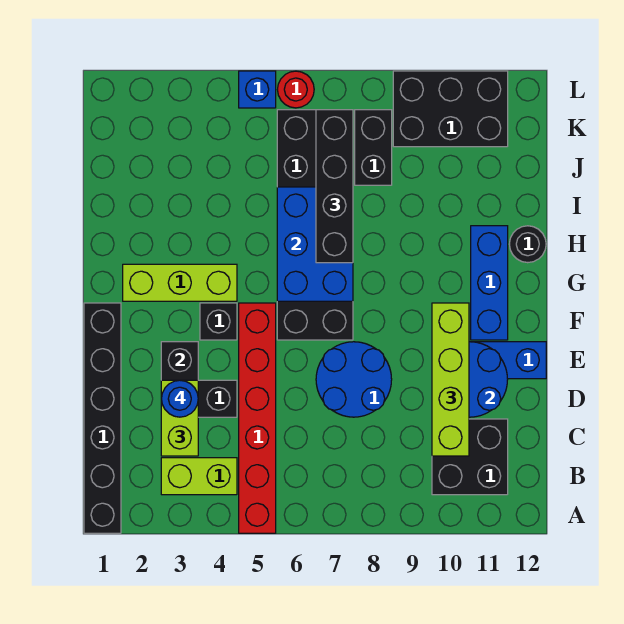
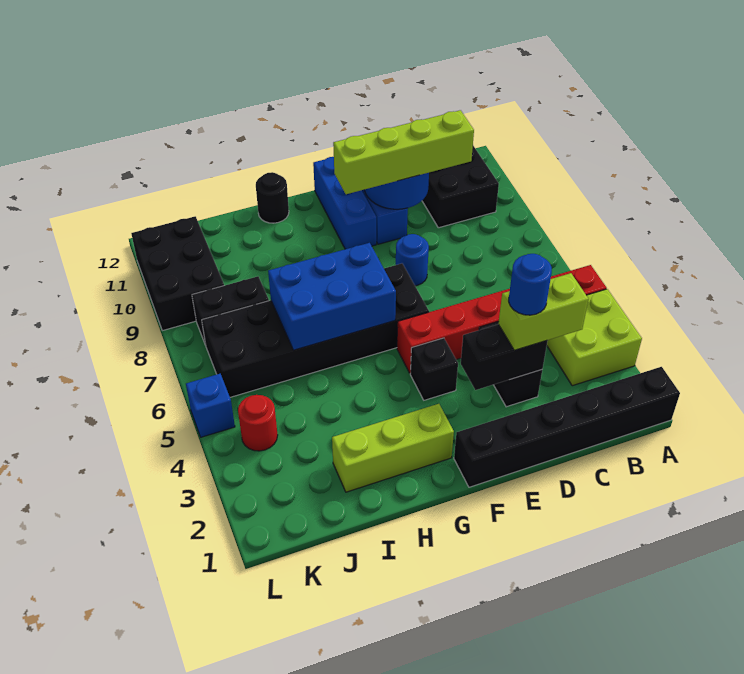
lime 1x2 brick [161,458,237,495] -> lime 2x2 brick [547,289,642,386]
blue 2x2 round brick [316,342,392,417] -> blue 1x1 round brick [396,234,429,286]
blue 1x3 brick [471,226,508,340] -> blue 1x3 brick turned to [313,157,376,249]
lime 1x3 brick [123,264,237,301] -> lime 1x3 brick turned to [332,404,454,492]
black 1x4 brick [316,110,353,263] -> none
red 1x1 round brick [277,71,314,108] -> red 1x1 round brick moved to [238,395,278,451]

